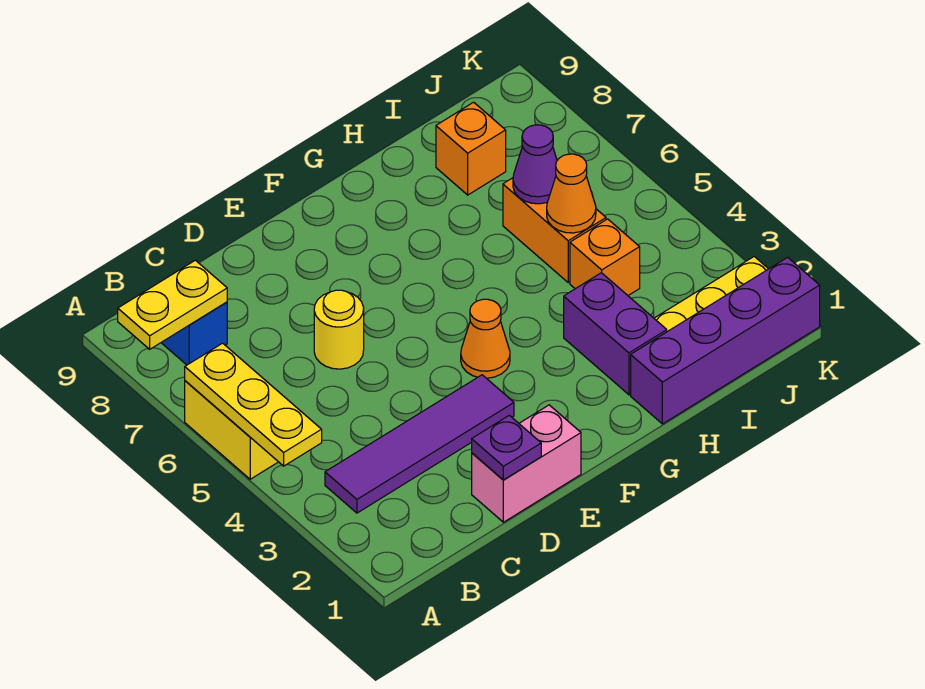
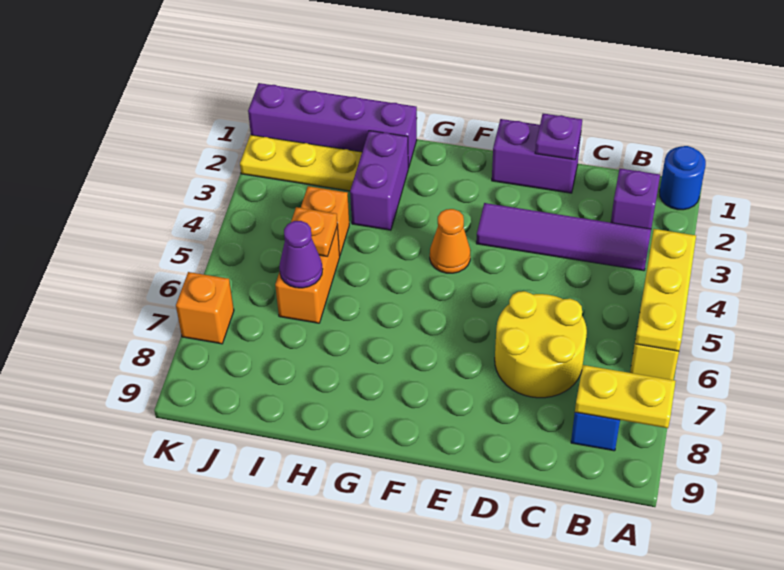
none -> blue 1x1 round brick [659,146,706,210]
none -> purple 1x1 brick [611,169,660,229]
pink 1x2 brick [472,405,581,522] -> purple 1x2 brick [492,119,581,193]
yellow 1x1 round brick [314,290,364,369] -> yellow 2x2 round brick [495,291,587,398]
orange 1x1 cone [547,154,596,233] -> orange 1x1 plate [291,207,337,257]
orange 1x1 brick [436,102,506,195] -> orange 1x1 brick moved to [176,272,234,344]

